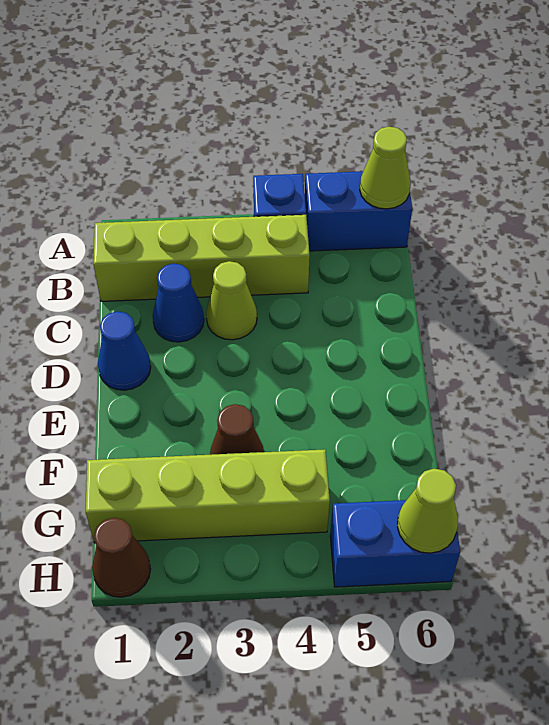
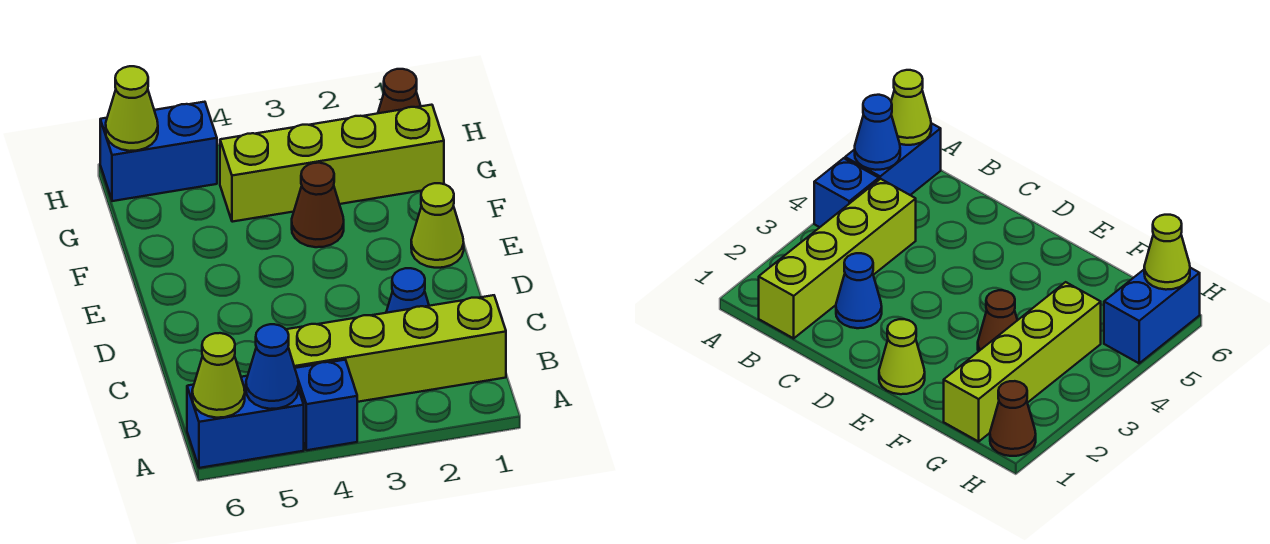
lime 1x1 cone [206,261,257,340] -> lime 1x1 cone moved to [411,183,464,268]
blue 1x1 cone [98,311,151,390] -> blue 1x1 cone moved to [246,324,298,409]

